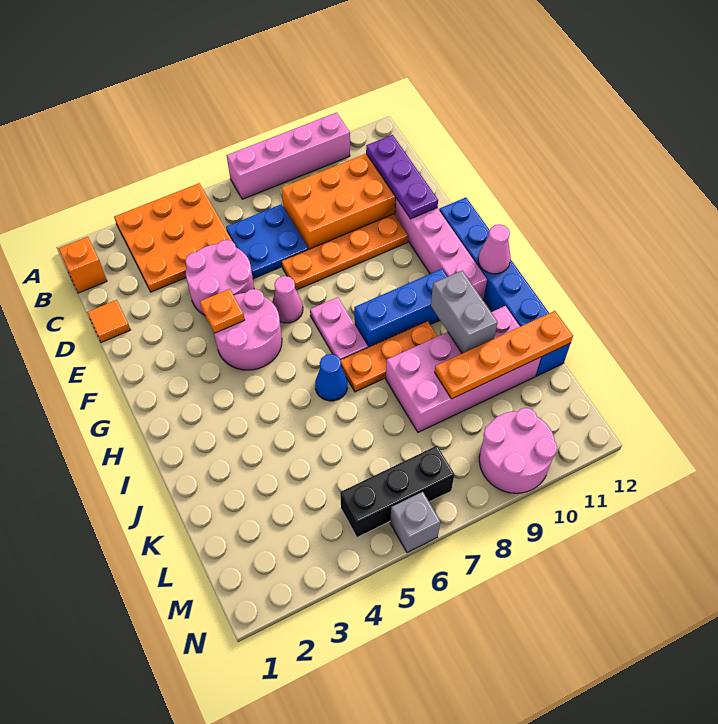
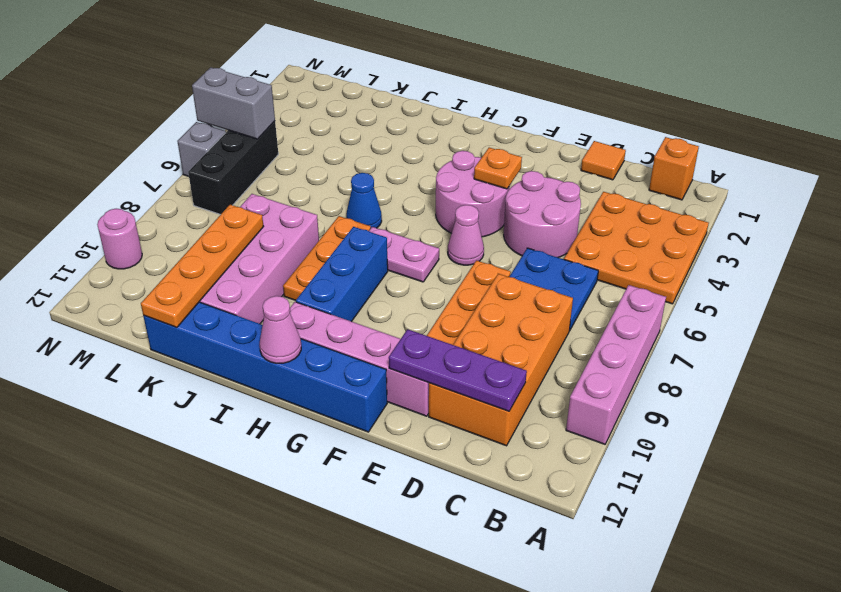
grey 1x2 brick [431,271,498,353] -> grey 1x2 brick moved to [192,67,275,139]
pink 2x2 round brick [479,408,557,493] -> pink 1x1 round brick [97,209,142,269]

